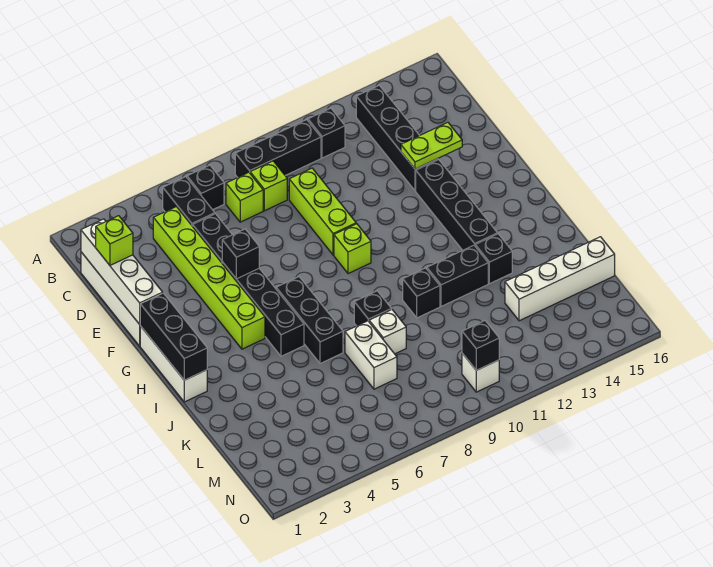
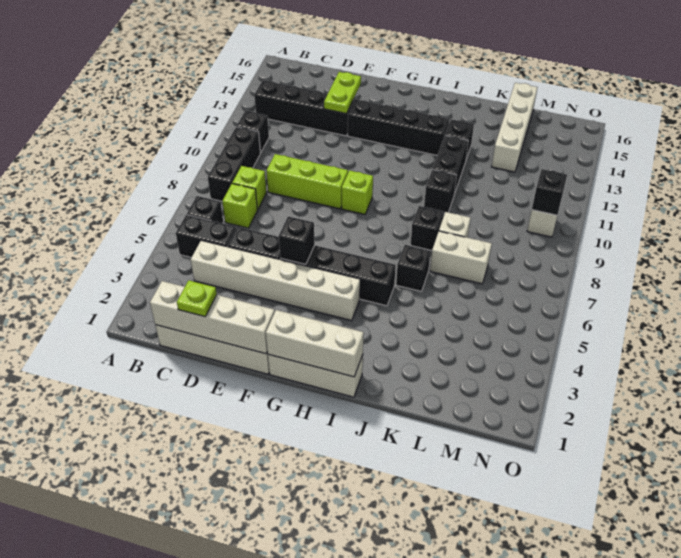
lime 1x6 brick [153,207,265,349] -> white 1x6 brick [190,240,360,321]
lime 1x1 brick [96,216,133,265] -> lime 1x1 plate [177,280,217,317]
black 1x3 brick [140,293,207,380] -> white 1x3 brick [266,310,364,377]
black 1x3 brick [276,277,343,364] -> black 1x1 brick [396,245,430,291]

